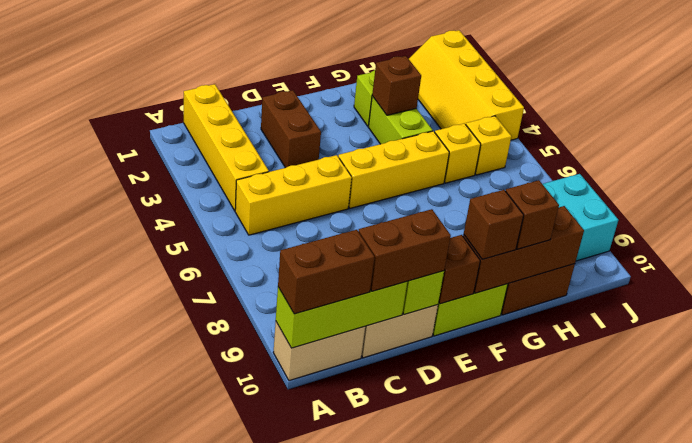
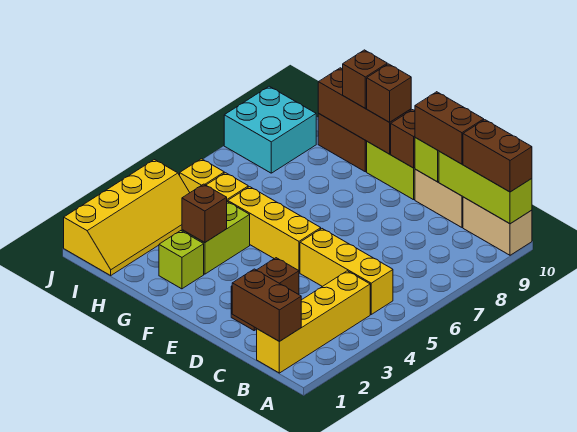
none -> brown 1x2 brick [232,269,301,341]

